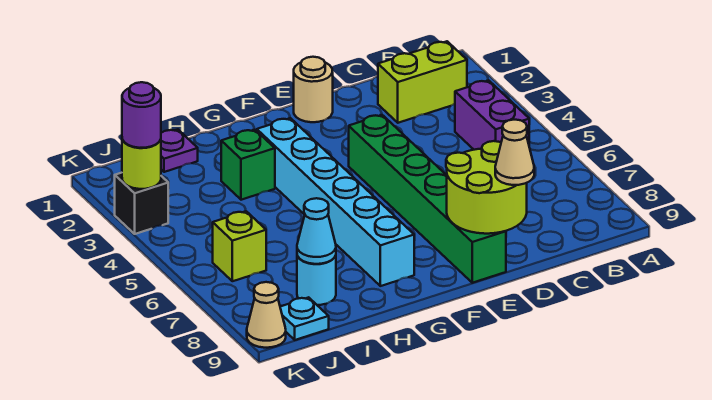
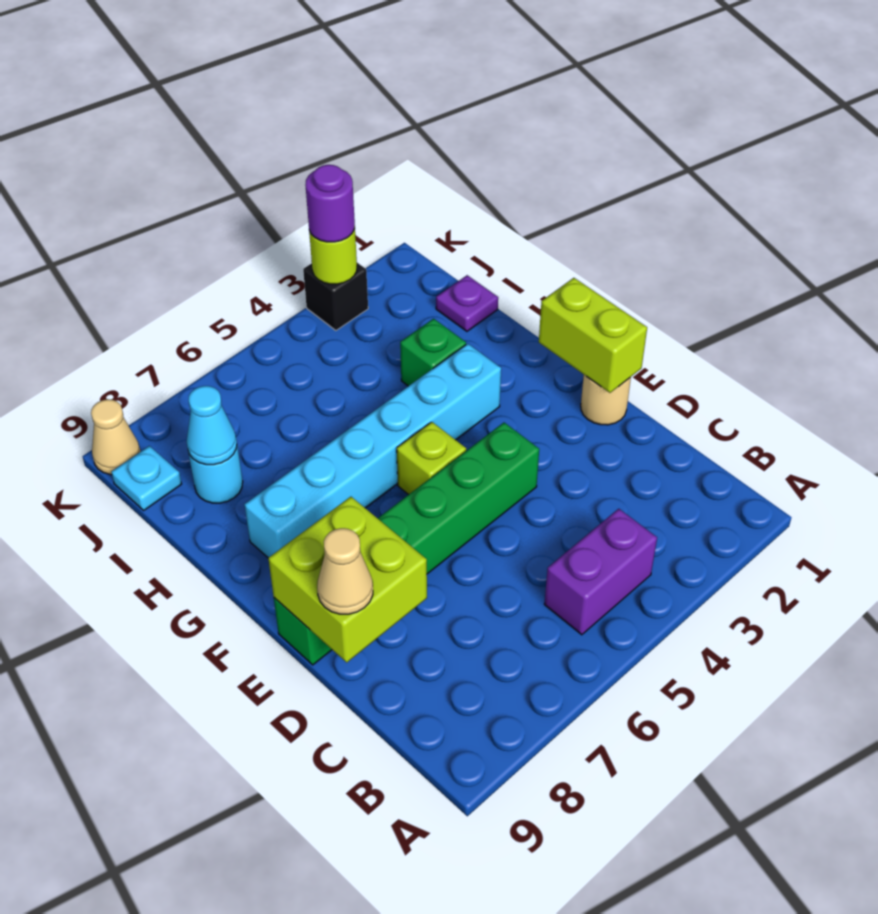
lime 1x2 brick [378,41,467,123] -> lime 1x2 brick moved to [539,278,647,393]
lime 2x2 round brick [446,141,527,234] -> lime 2x2 brick [268,497,427,662]
lime 1x1 brick [213,211,266,281] -> lime 1x1 brick moved to [397,422,466,495]

